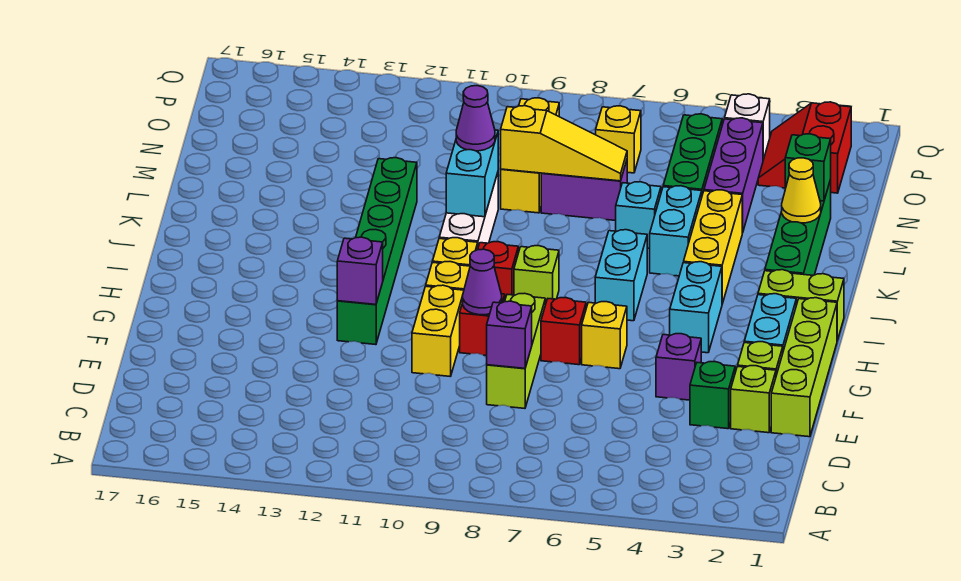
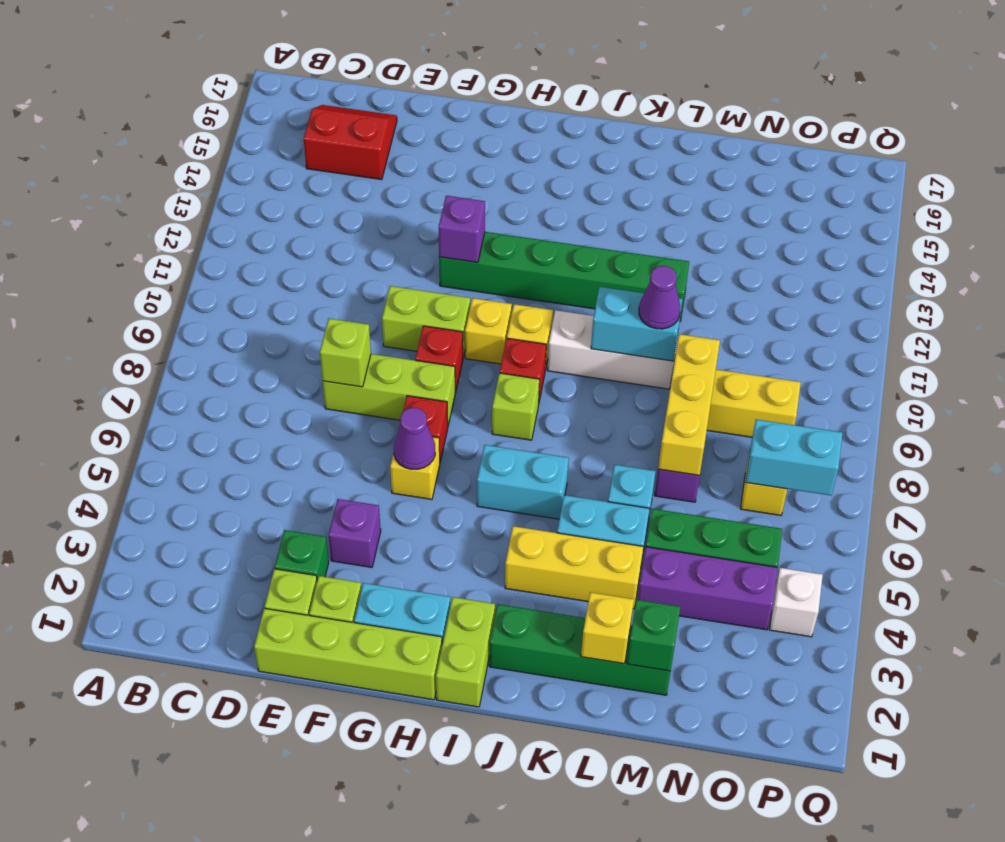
purple 1x1 brick [487,301,532,368] -> lime 1x1 brick [320,319,371,387]
yellow 1x2 brick [412,285,464,377] -> lime 1x2 brick [382,286,470,357]
purple 1x1 cone [463,249,502,315] -> purple 1x1 cone moved to [394,408,435,469]
cyan 1x2 brick [670,262,722,353] -> cyan 1x2 brick moved to [746,419,842,495]
yellow 1x1 cone [782,158,821,223] -> yellow 1x1 brick [581,592,634,664]
yellow 1x3 slope [501,106,627,181] -> yellow 1x3 brick [658,334,720,475]
red 2x2 slope [758,102,851,193] -> red 2x2 slope moved to [304,105,397,180]

